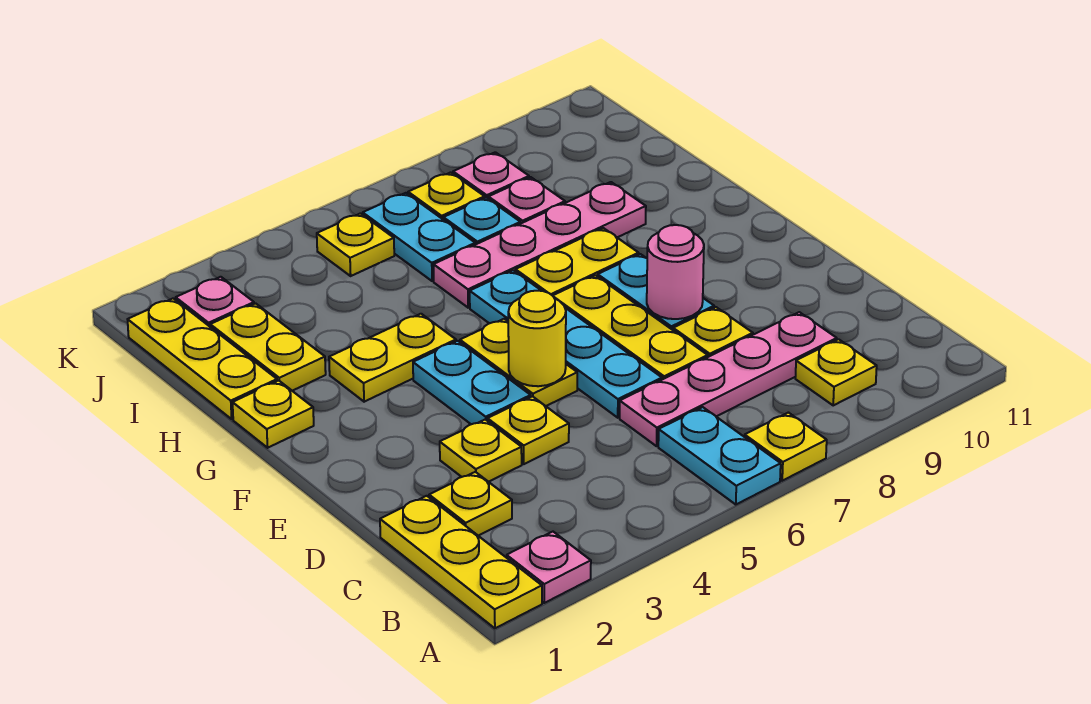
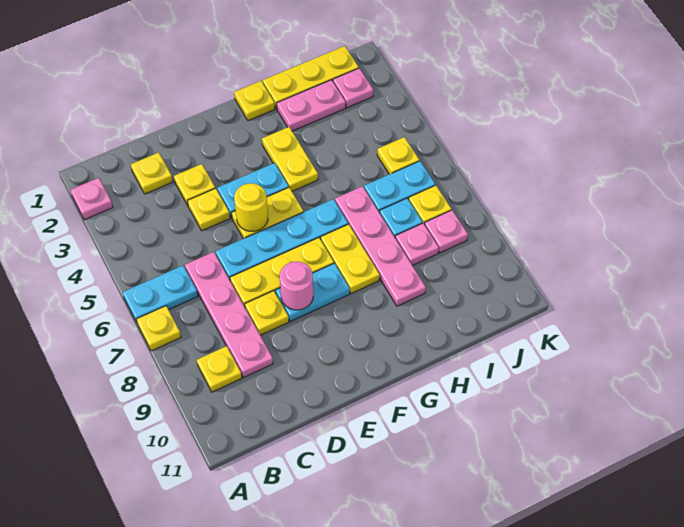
yellow 1x3 plate [380,496,542,628] -> none
yellow 1x2 plate [210,303,326,391] -> pink 1x2 plate [277,80,346,131]

